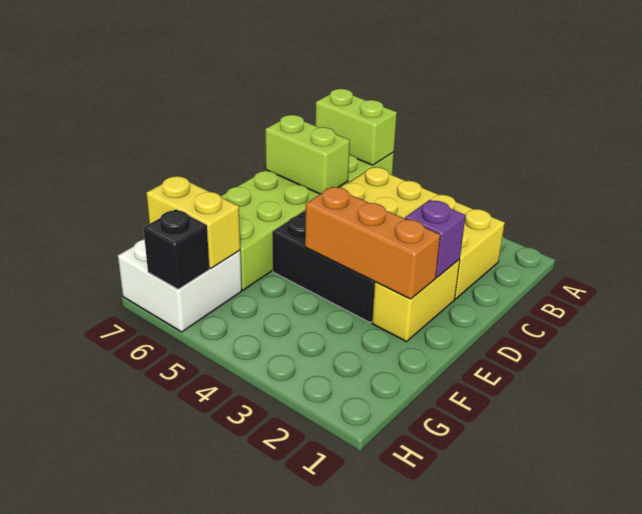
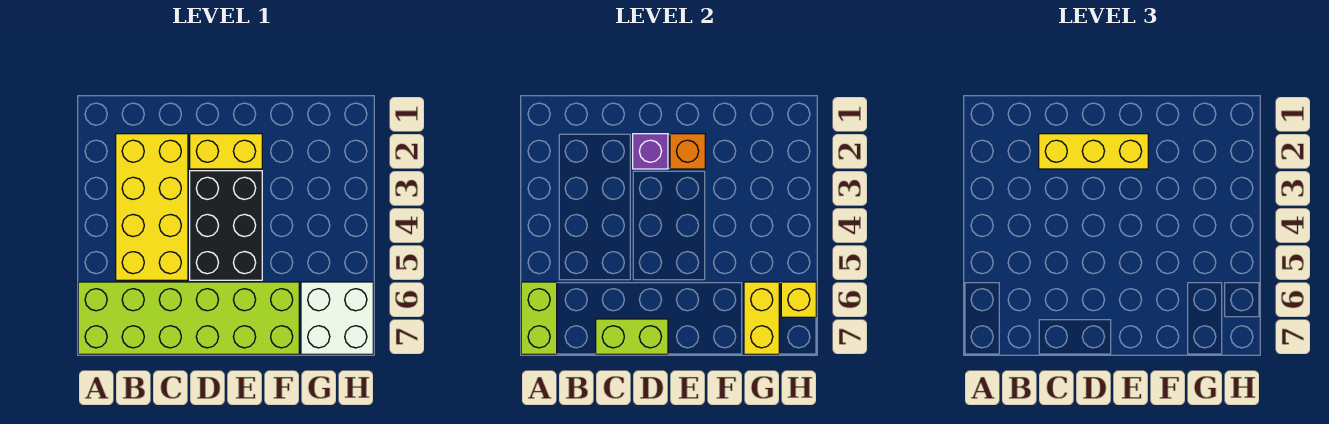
none -> yellow 1x3 brick [1039,134,1148,169]
lime 1x2 brick [265,115,350,194] -> lime 1x2 brick turned to [596,319,668,354]
orange 1x3 brick [305,187,440,299] -> orange 1x1 brick [670,134,705,169]
black 1x1 brick [143,209,209,289] -> yellow 1x1 brick [781,282,816,317]

